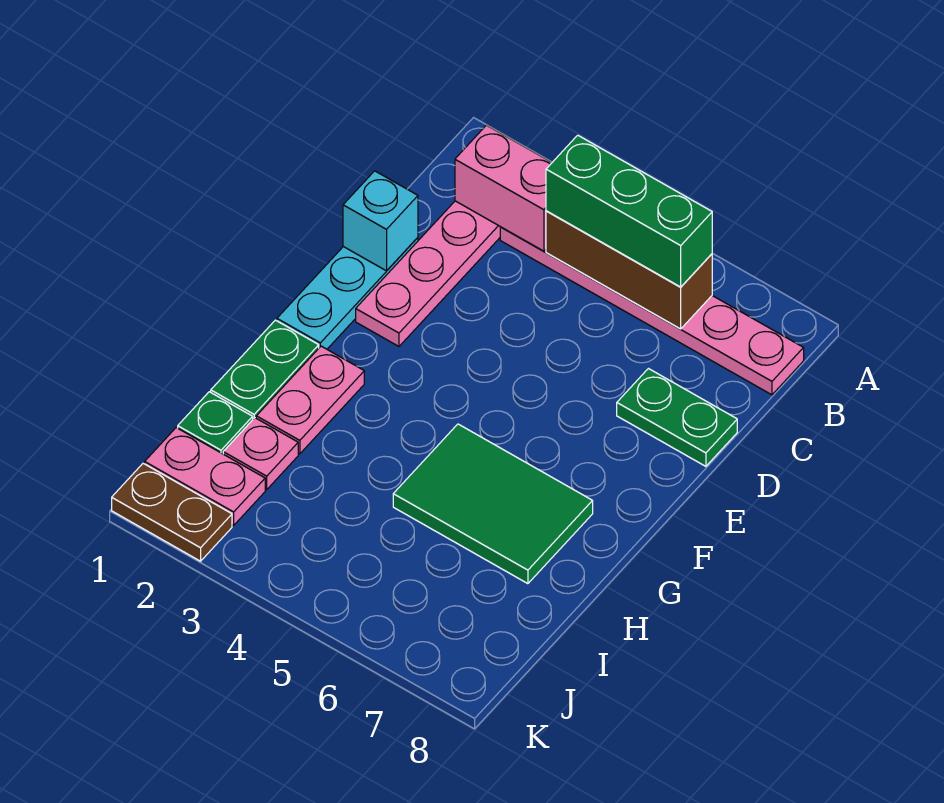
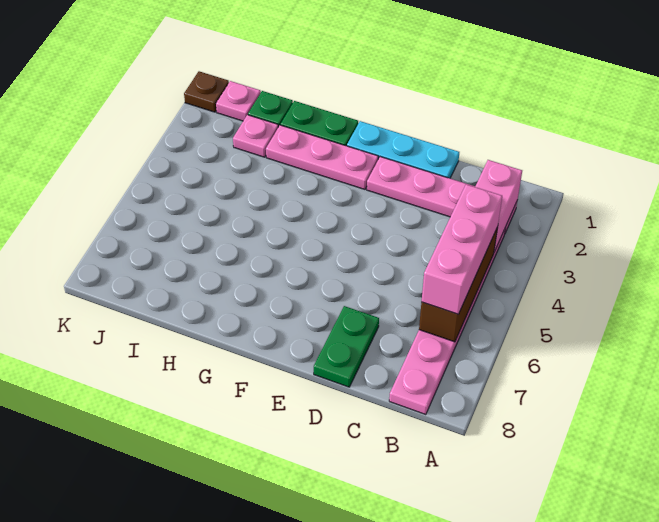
green 1x3 brick [546,135,712,287] -> pink 1x3 brick [422,184,502,314]
cyan 1x1 brick [343,171,418,271] -> none
pink 1x2 plate [256,346,364,454] -> pink 1x3 plate [266,125,378,189]
green 2x3 tile [393,424,593,584] -> none
pink 1x2 plate [145,428,265,525] -> pink 1x1 plate [216,81,261,121]
brown 1x2 plate [112,463,232,561] -> brown 1x1 plate [184,71,229,112]

